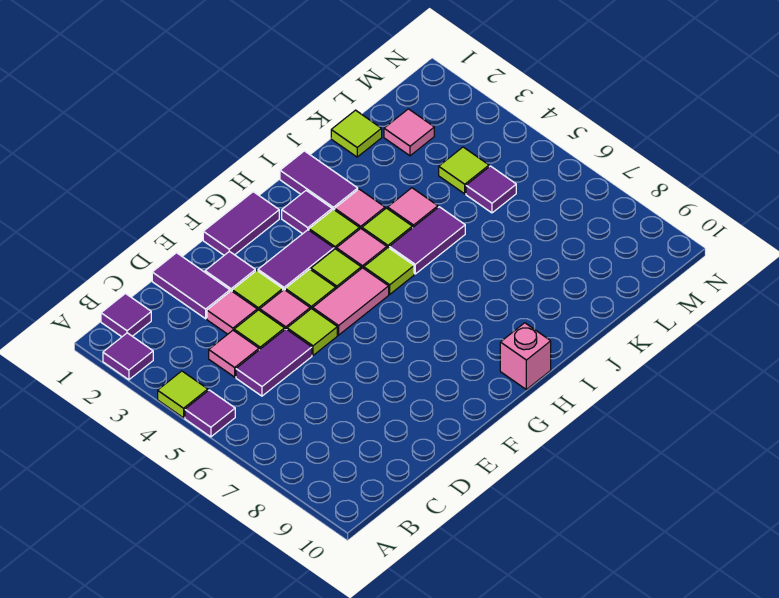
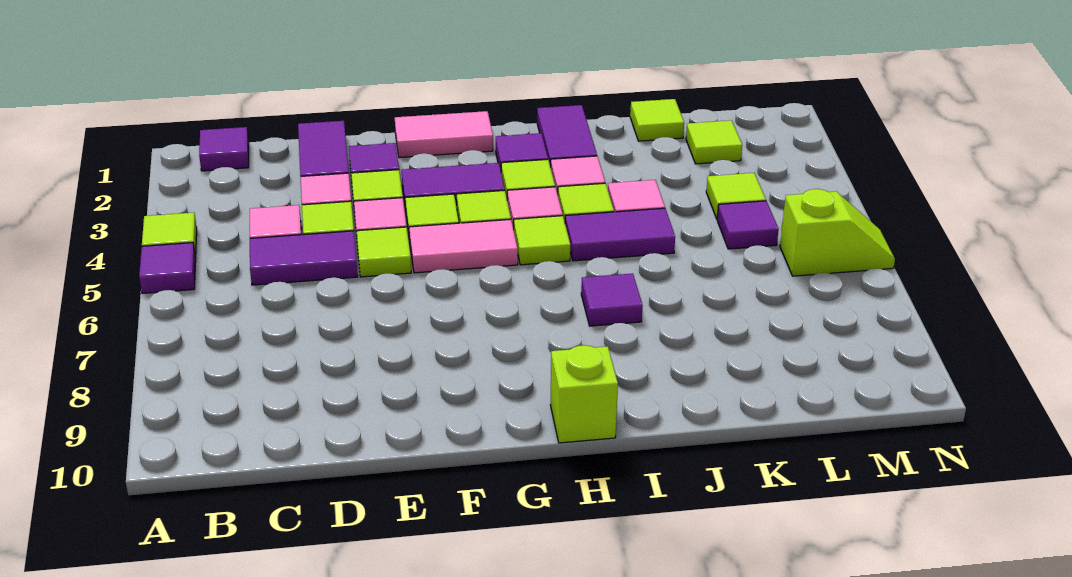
purple 1x1 tile [103,333,153,380] -> purple 1x1 tile moved to [581,274,643,326]
purple 1x2 tile [203,192,279,255] -> pink 1x2 tile [395,111,493,158]
pink 1x1 brick [500,323,551,390] -> lime 1x1 brick [551,345,618,443]
pink 1x1 tile [384,109,434,156] -> lime 1x1 tile [686,120,742,164]
none -> lime 1x2 slope [780,189,895,276]

